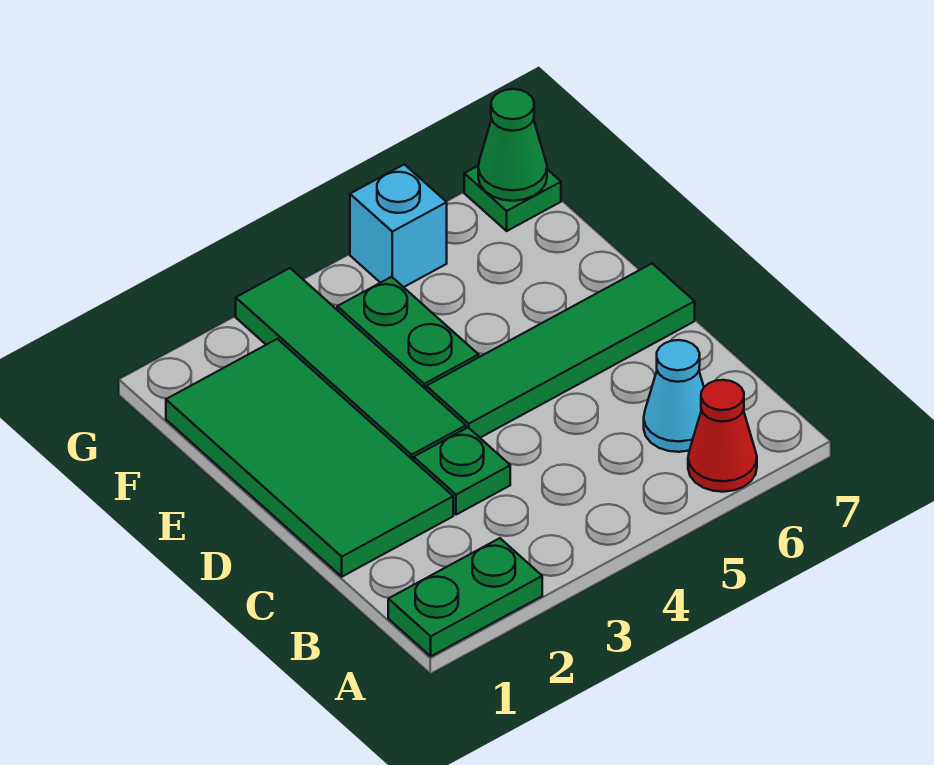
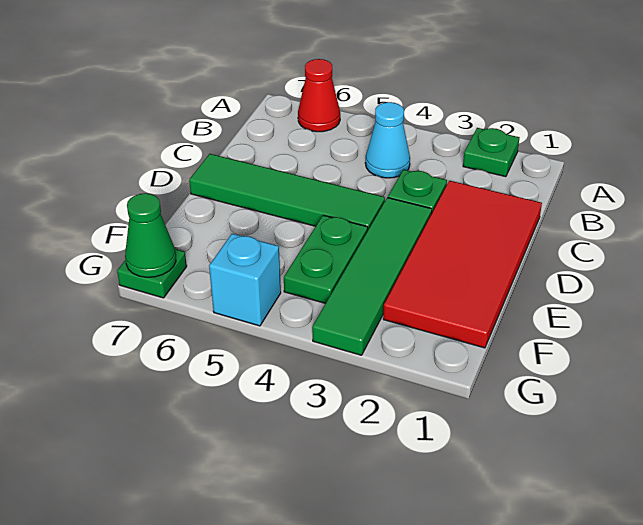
green 1x2 plate [388,538,542,656] -> green 1x1 plate [463,128,520,177]
cyan 1x1 cone [644,340,704,452] -> cyan 1x1 cone moved to [365,102,410,178]
green 2x4 tile [166,339,453,577] -> red 2x4 tile [383,181,542,348]

